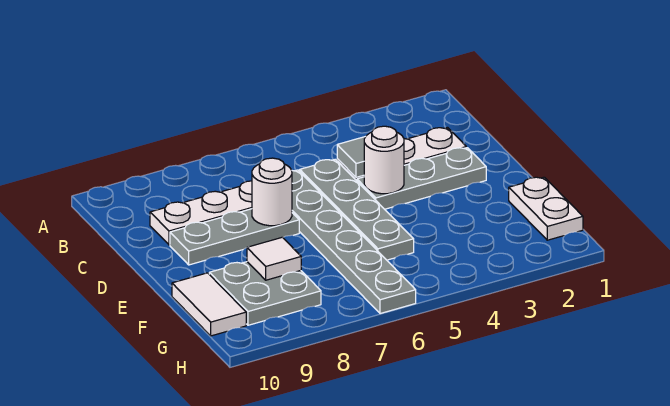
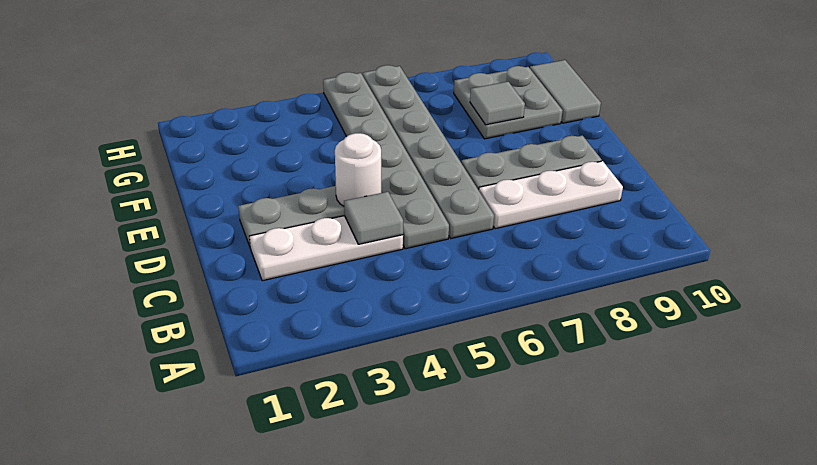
grey 1x4 plate [300,159,414,260] -> grey 1x6 plate [323,72,449,249]
white 1x1 round brick [252,158,292,226] -> none
white 1x2 plate [509,177,583,240] -> none
white 1x1 tile [247,237,301,280] -> grey 1x1 tile [470,82,525,125]
white 1x2 tile [172,273,246,336] -> grey 1x2 tile [530,60,601,123]

